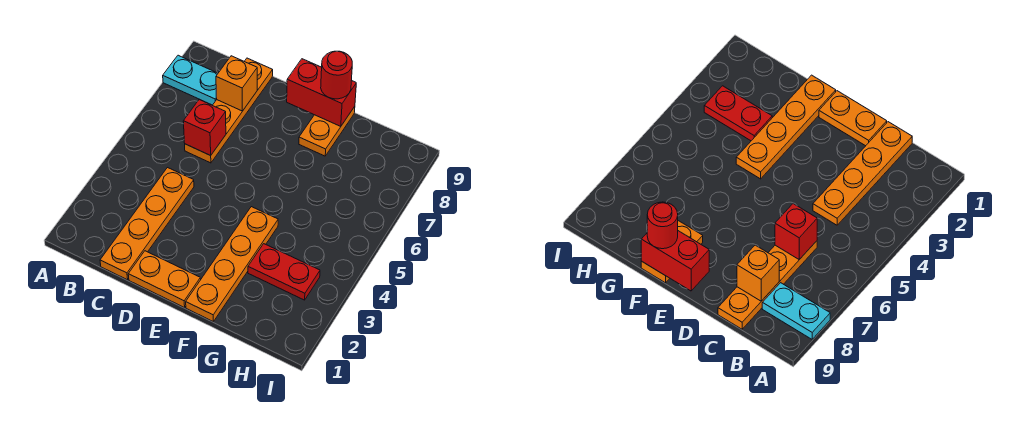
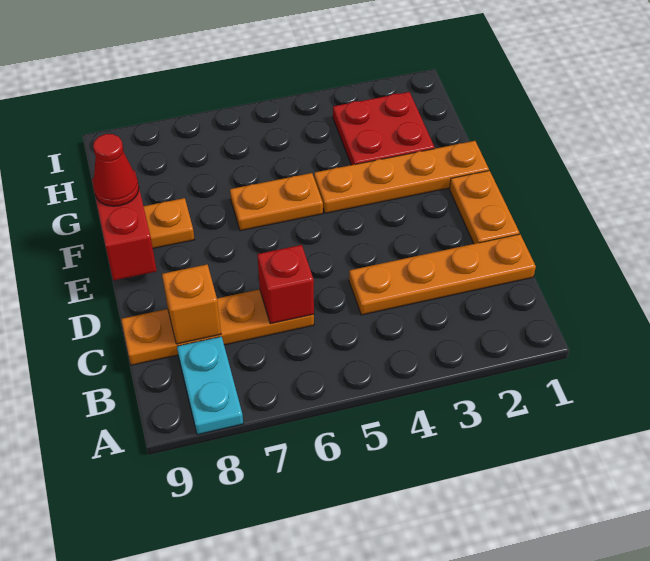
none -> orange 1x2 plate [230,173,323,231]
red 1x1 round brick [321,51,352,99] -> red 1x1 cone [93,134,139,206]
red 1x2 plate [248,244,320,300] -> red 2x2 plate [333,92,434,165]

